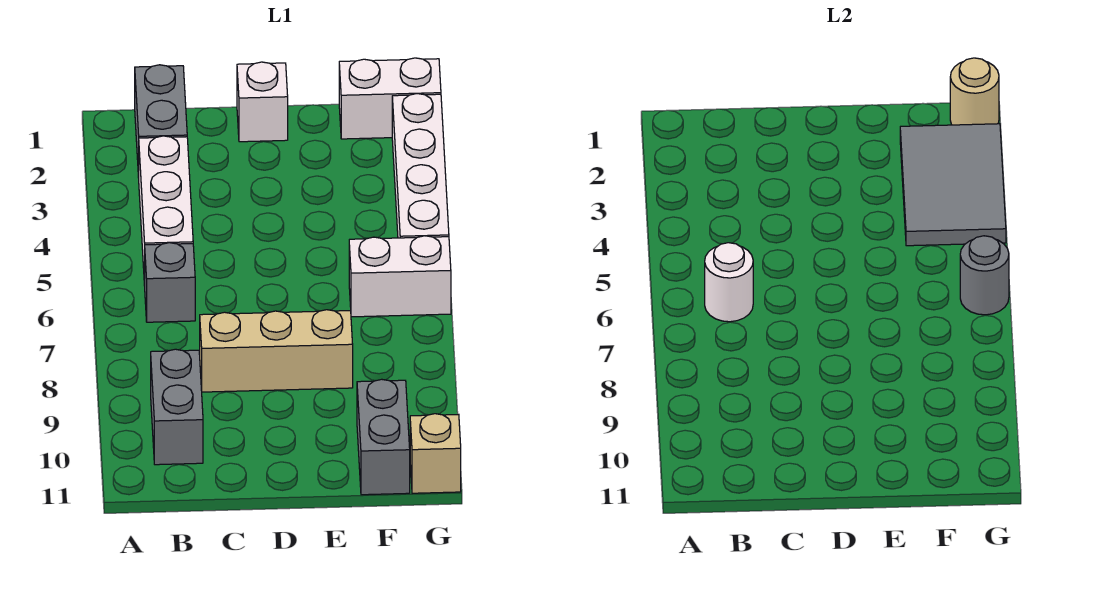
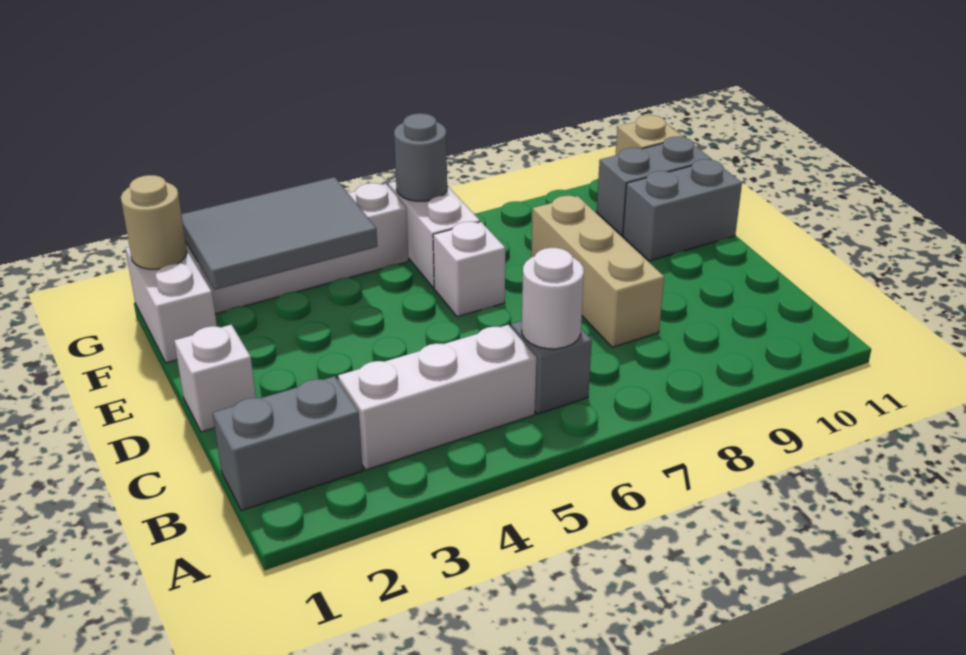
grey 1x2 brick [151,349,203,465] -> grey 1x2 brick moved to [623,159,742,261]
none -> white 1x1 brick [433,222,505,317]

